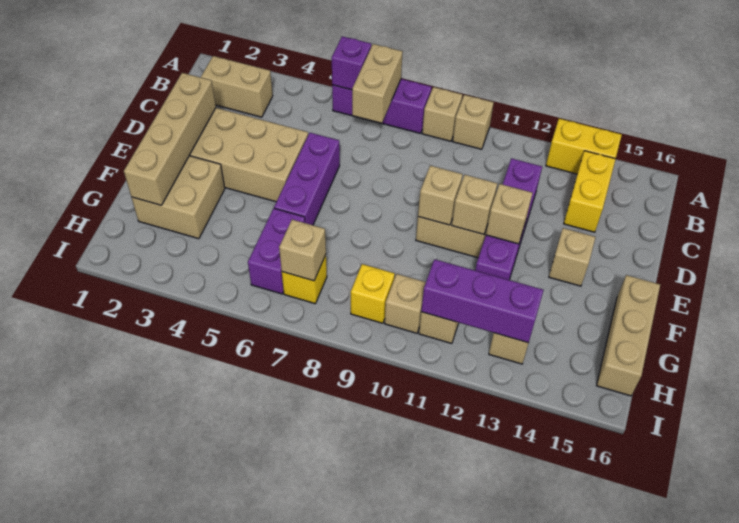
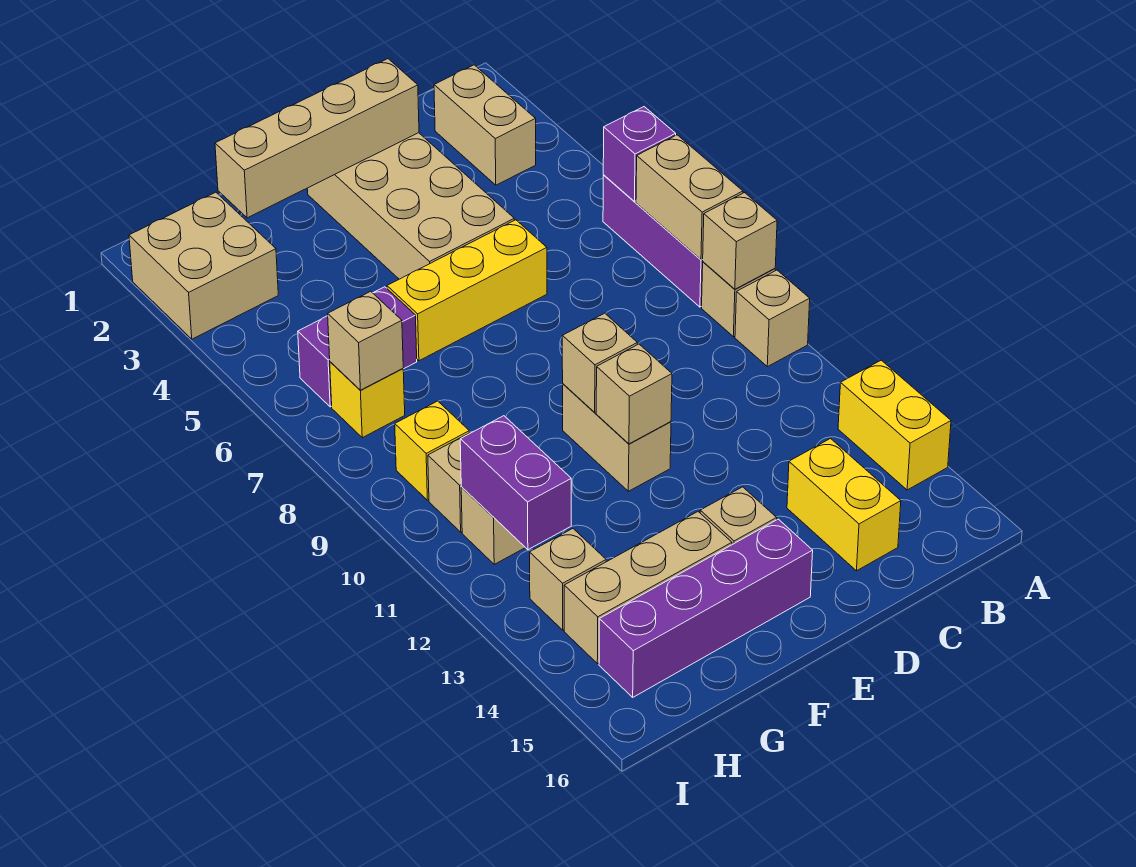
tan 1x2 brick [352,44,403,123] -> tan 1x2 brick turned to [636,135,743,260]
yellow 1x2 brick [564,151,615,232] -> yellow 1x2 brick turned to [787,439,901,571]
purple 1x4 brick [475,158,542,280] -> purple 1x4 brick moved to [599,519,813,697]
purple 1x3 brick [274,133,340,225] -> yellow 1x3 brick [387,220,547,361]
tan 1x1 brick [486,184,532,244] -> tan 1x1 brick moved to [703,193,777,289]
tan 2x2 brick [132,156,225,239] -> tan 2x2 brick moved to [129,192,278,339]
tan 1x3 brick [596,275,660,396] -> tan 1x3 brick moved to [564,512,732,664]
purple 1x3 brick [421,259,544,343] -> purple 1x2 brick [460,416,571,550]

